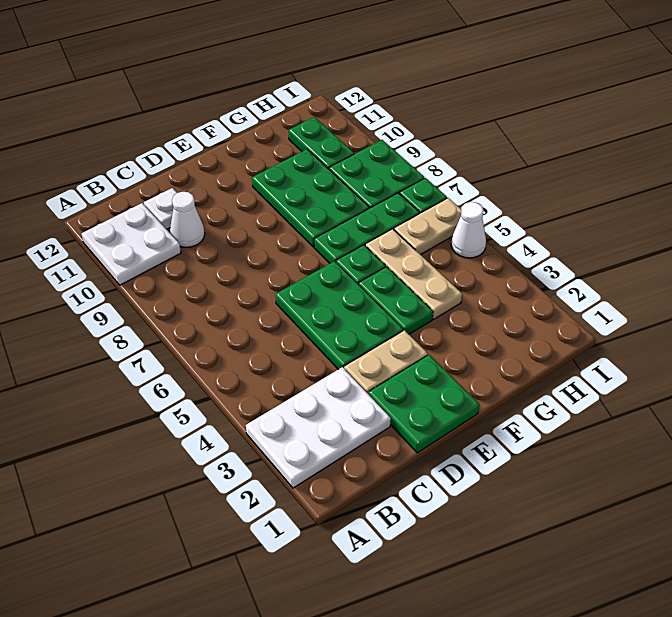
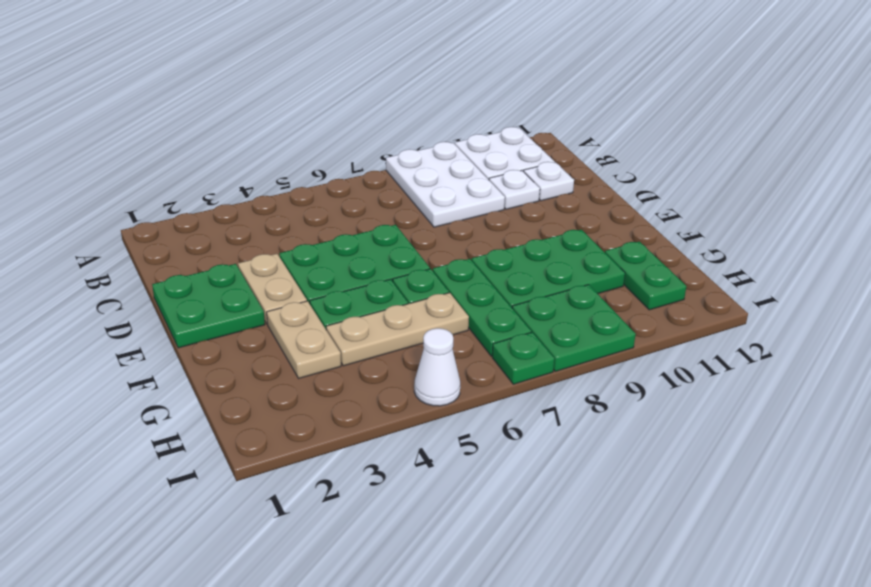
white 2x3 plate [246,367,391,488] -> white 2x3 plate moved to [386,142,505,227]
white 1x1 cone [170,192,205,247] -> white 1x1 plate [489,170,540,209]
tan 1x2 plate [394,198,462,255] -> tan 1x2 plate moved to [267,301,341,378]
green 1x2 plate [289,117,354,169] -> green 1x2 plate turned to [605,241,687,310]

